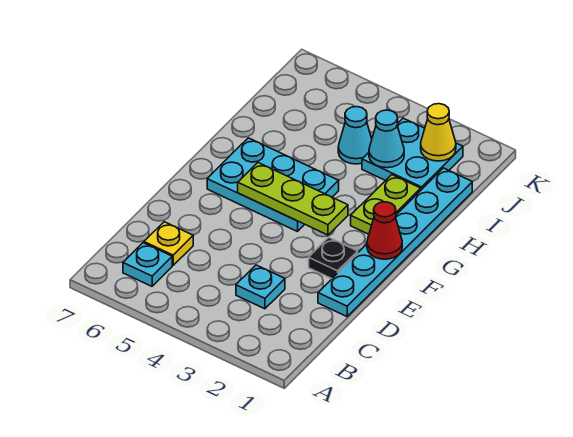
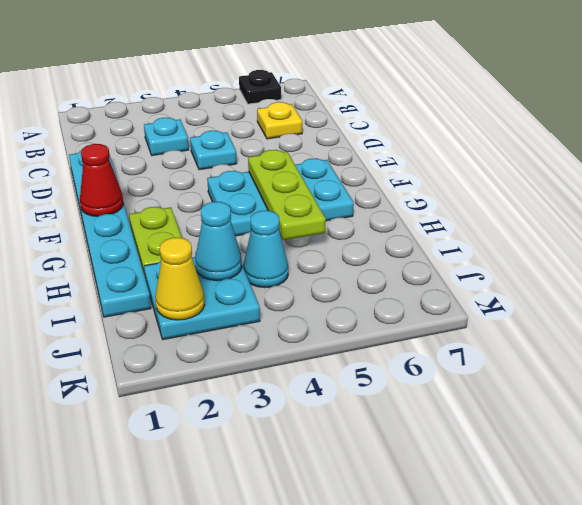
cyan 1x1 plate [123,243,172,286] -> cyan 1x1 plate moved to [190,131,237,170]
black 1x1 plate [309,237,358,279] -> black 1x1 plate moved to [239,70,281,104]
lime 1x3 plate [238,163,348,235] -> lime 1x3 plate turned to [248,150,326,240]

